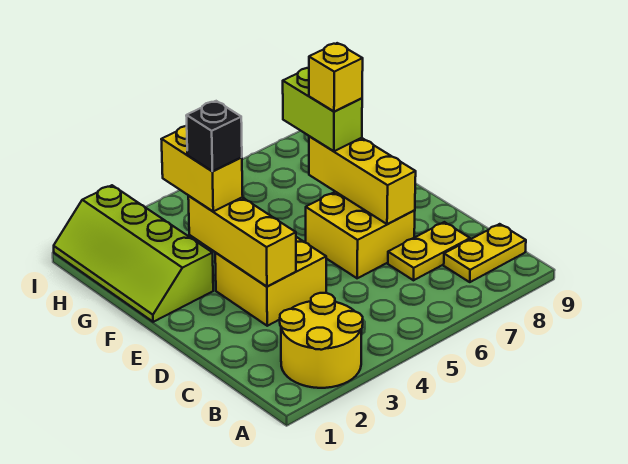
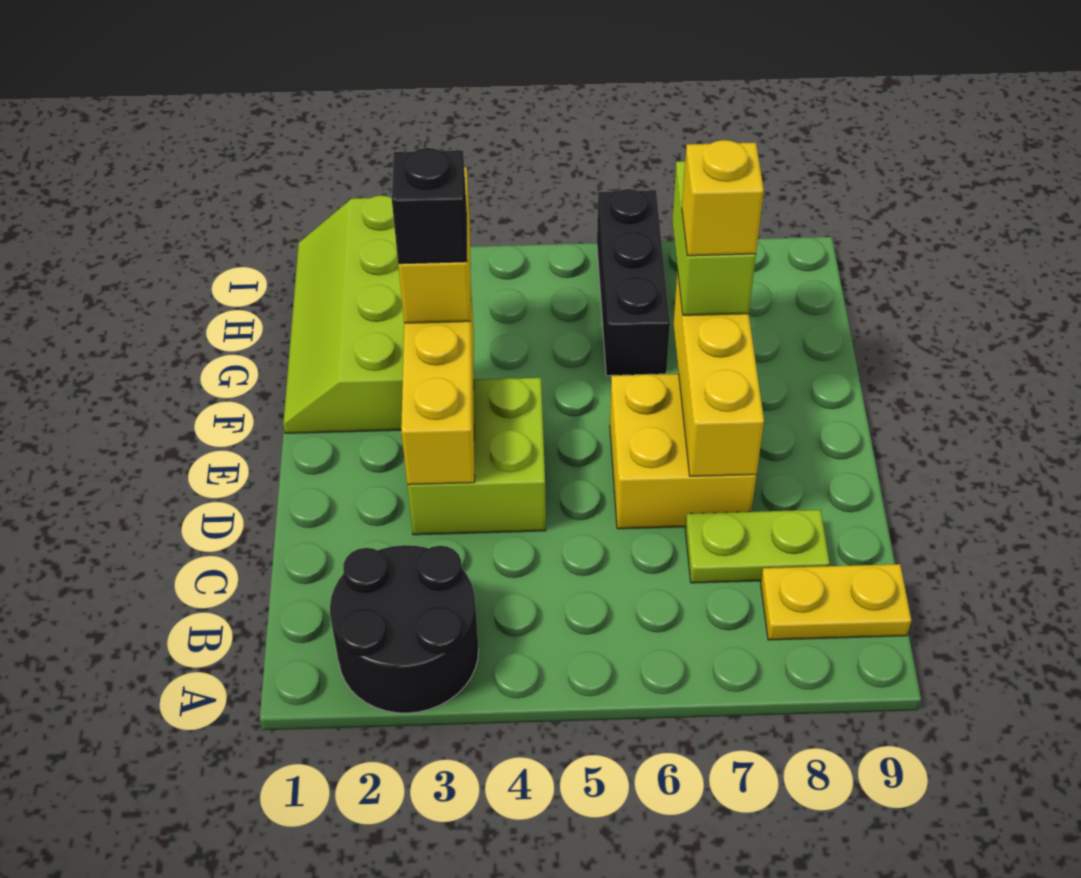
yellow 2x2 round brick [280,293,363,388] -> black 2x2 round brick [330,545,479,713]
yellow 1x2 plate [388,222,470,280] -> lime 1x2 plate [685,510,830,583]
yellow 2x2 brick [215,237,326,326] -> lime 2x2 brick [407,378,546,535]
none -> black 1x3 brick [597,189,670,376]

